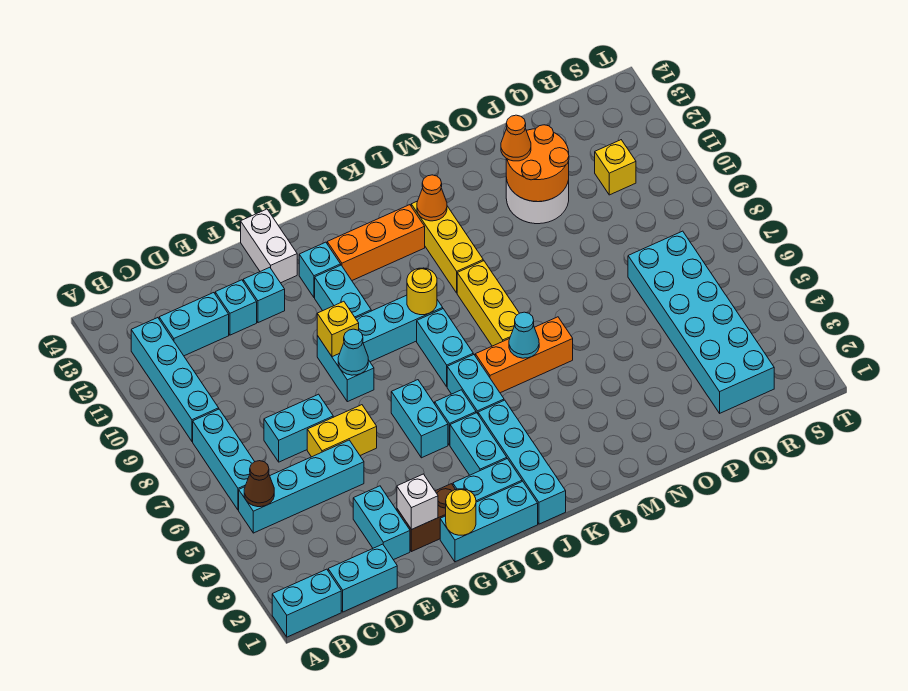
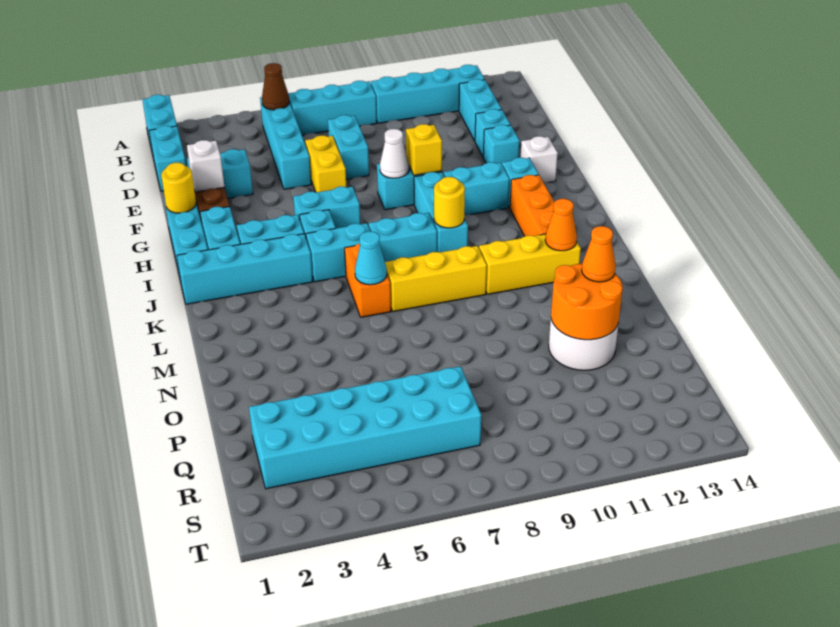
cyan 1x1 cone [338,329,368,375] -> white 1x1 cone [380,129,409,178]
white 1x2 brick [241,209,297,283] -> white 1x1 brick [521,136,558,183]
orange 1x3 brick [475,317,573,393] -> orange 1x2 brick [345,243,391,317]
yellow 1x1 brick [595,140,636,195] -> none

